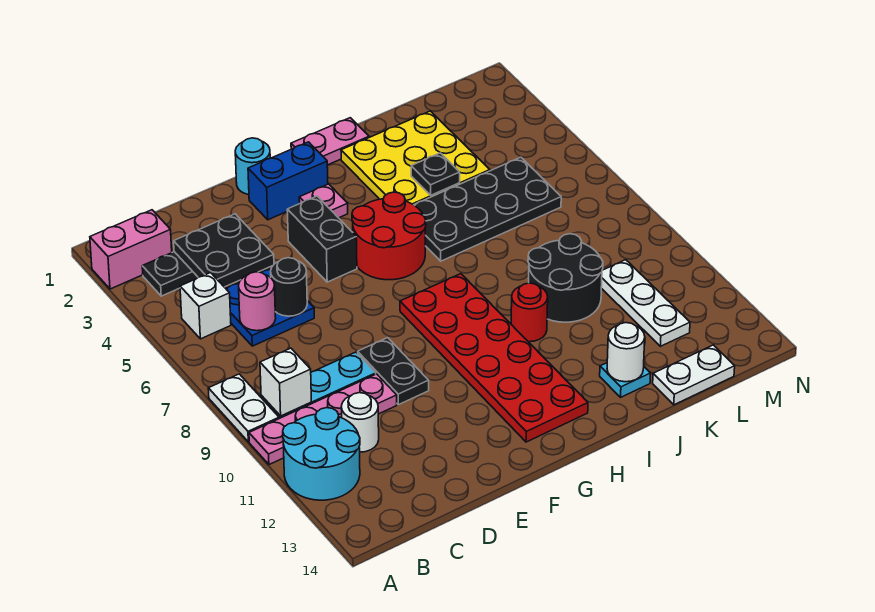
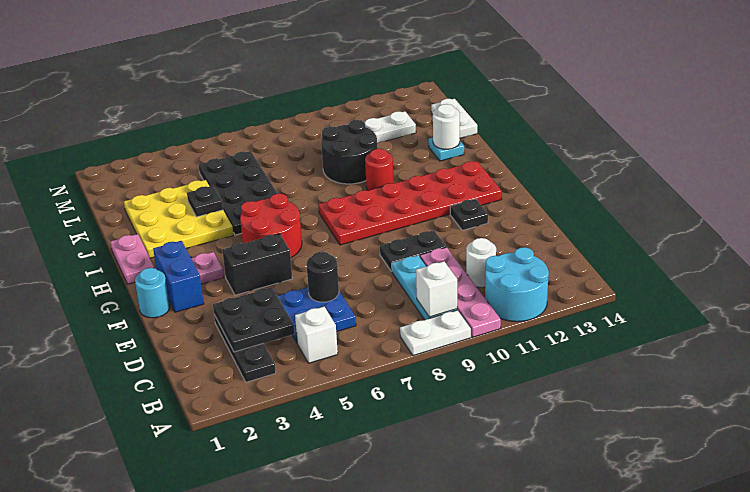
pink 1x2 brick [90,210,172,289] -> none
pink 1x1 round brick [239,272,276,331] -> none
none -> black 1x1 plate [450,199,488,230]

